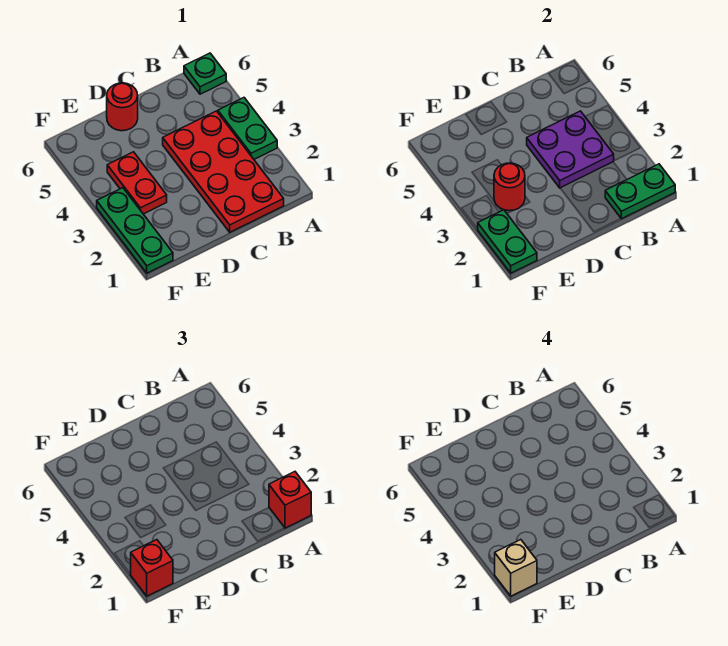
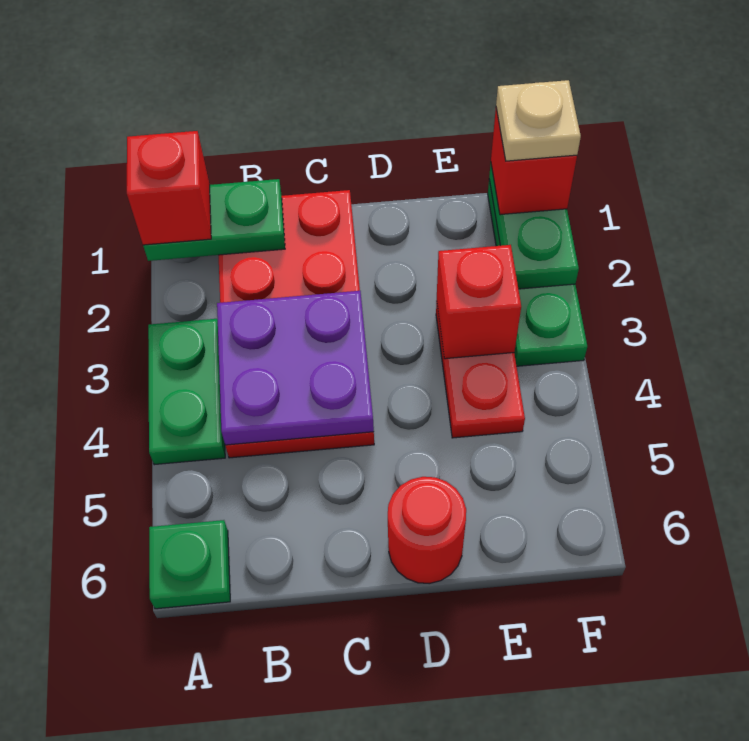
red 1x1 round brick [494,163,525,211] -> red 1x1 brick [437,245,521,359]
tan 1x1 brick [495,540,537,596] -> tan 1x1 plate [496,80,581,161]

